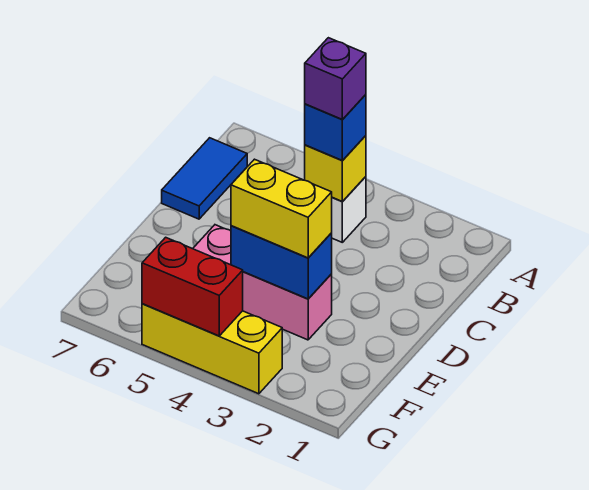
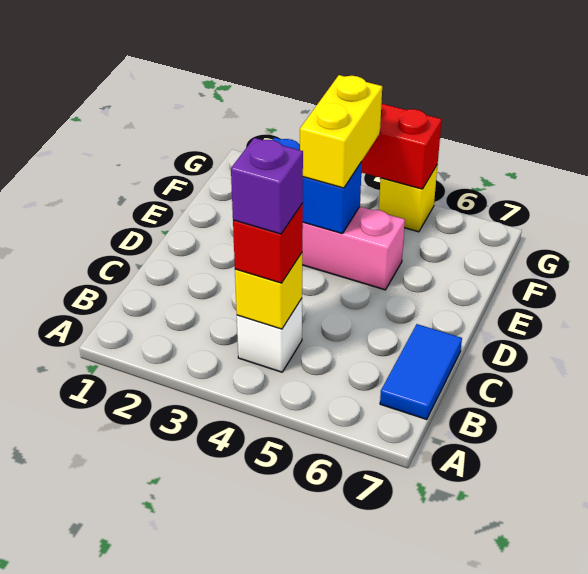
blue 1x1 brick [305,95,366,161] -> red 1x1 brick [233,204,303,283]
yellow 1x2 brick [231,159,332,258] -> yellow 1x2 brick turned to [300,75,382,188]
yellow 1x3 brick [142,304,282,394] -> yellow 1x1 brick [379,164,438,232]

